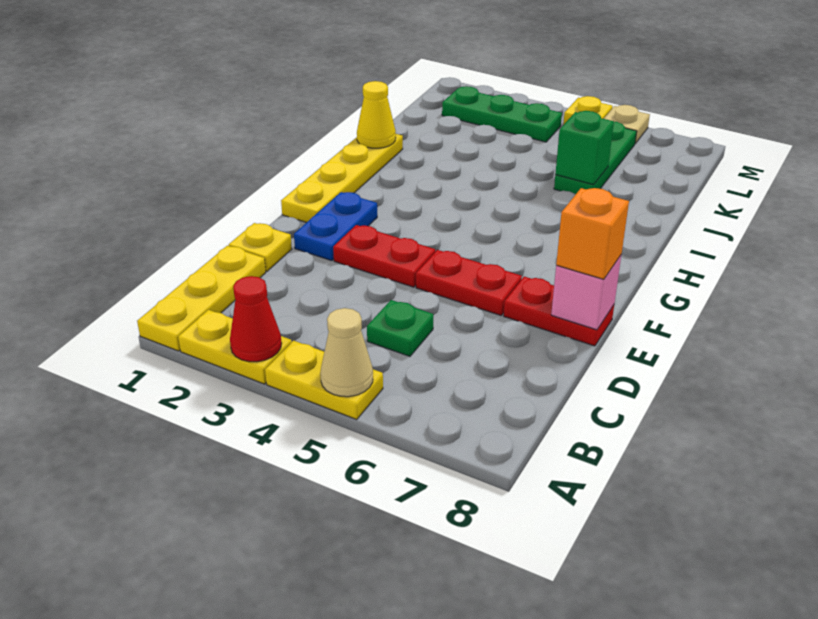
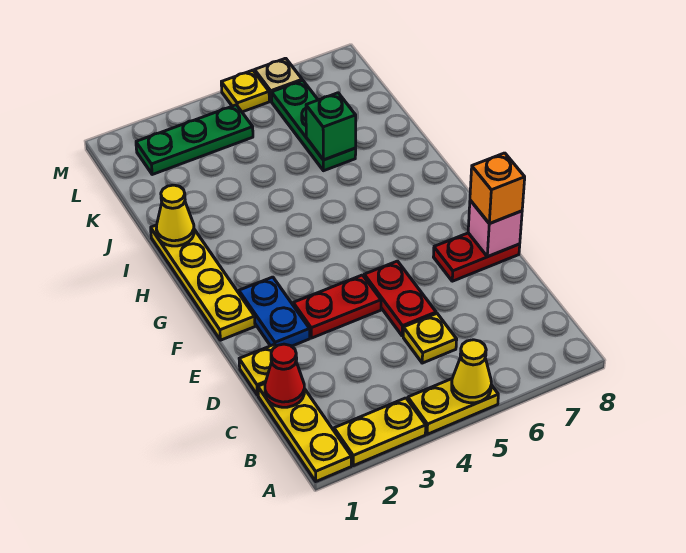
red 1x1 cone [230,276,282,362] -> red 1x1 cone moved to [265,344,304,407]
tan 1x1 cone [320,308,373,397] -> yellow 1x1 cone [452,340,491,403]
green 1x1 plate [367,300,433,356] -> yellow 1x1 plate [403,313,457,363]
red 1x2 plate [416,250,522,315] -> red 1x2 plate turned to [364,261,436,336]

